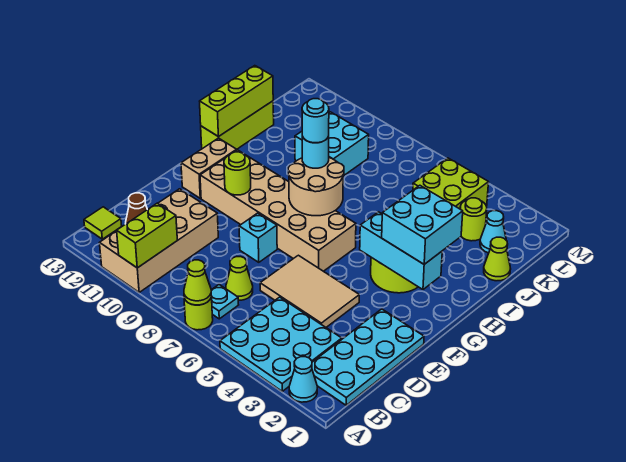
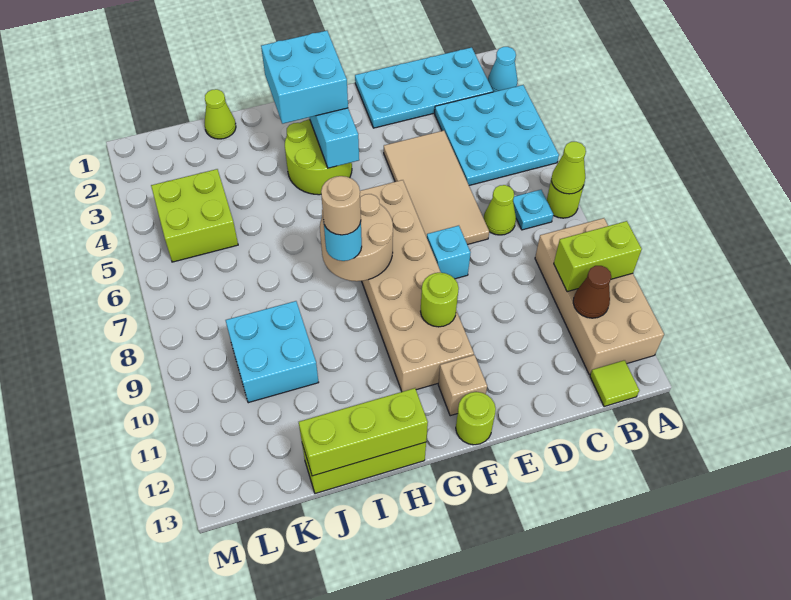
tan 2x4 brick [100,189,218,292] -> tan 2x4 brick turned to [535,218,664,375]
tan 2x3 tile [260,255,359,327] -> tan 2x4 tile [384,131,489,245]
tan 1x2 brick [181,138,237,198] -> tan 1x1 brick [438,355,487,416]
cyan 1x1 round brick [302,99,329,143] -> tan 1x1 round brick [321,176,361,235]
cyan 1x1 cone [480,211,506,253] -> none
lime 1x1 round brick [460,198,487,241] -> lime 1x1 round brick moved to [456,392,496,445]

